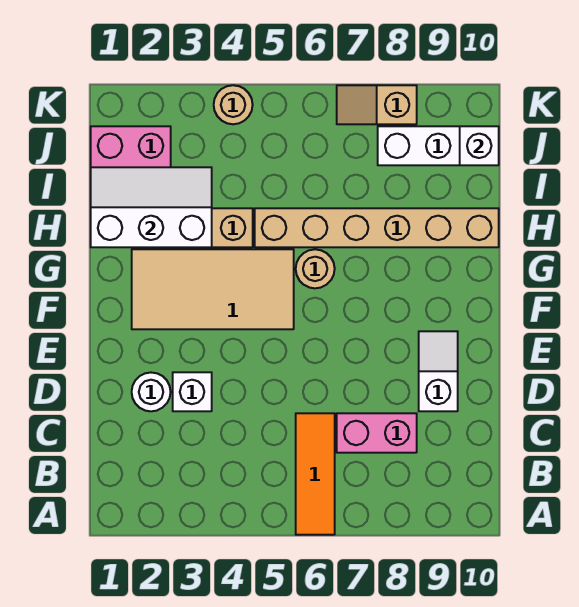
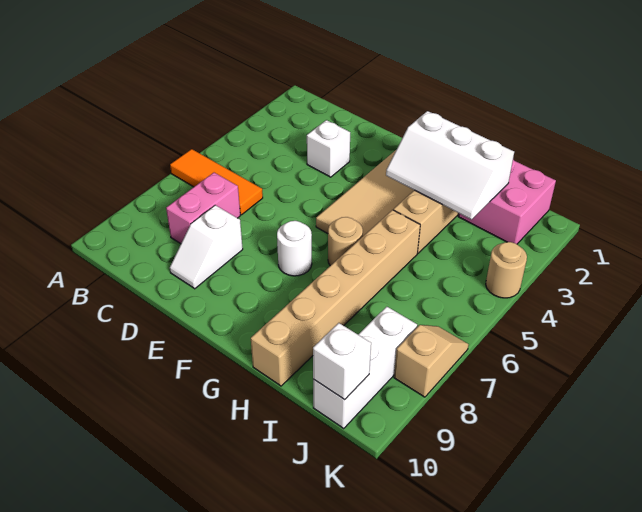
white 1x1 round brick [132,373,171,411] -> white 1x1 round brick moved to [277,221,312,276]
white 1x2 slope [419,331,458,411] -> white 1x2 slope turned to [170,205,243,289]
white 2x3 slope [91,167,212,247] -> white 2x3 slope turned to [386,111,514,219]

